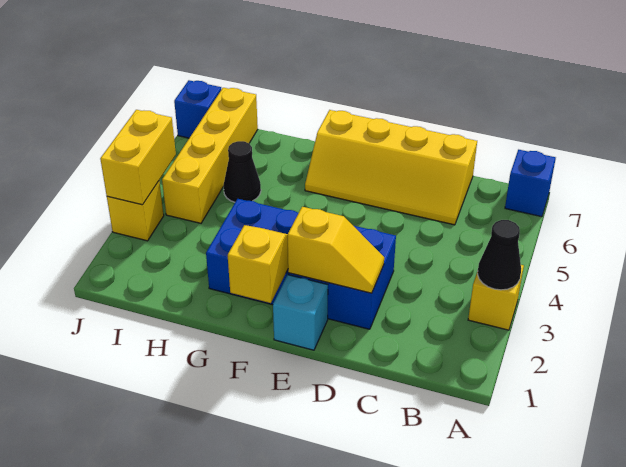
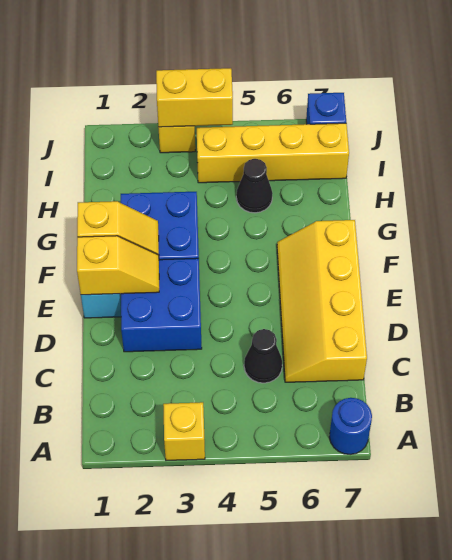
black 1x1 cone [478,220,521,290] -> black 1x1 cone moved to [244,329,282,383]
blue 1x1 brick [505,150,556,217] -> blue 1x1 round brick [329,398,372,455]
yellow 1x2 slope [288,207,384,293] -> yellow 1x2 slope turned to [77,236,159,295]

